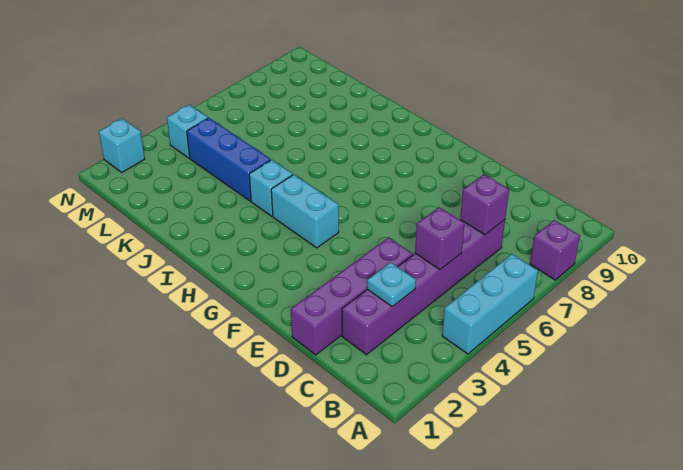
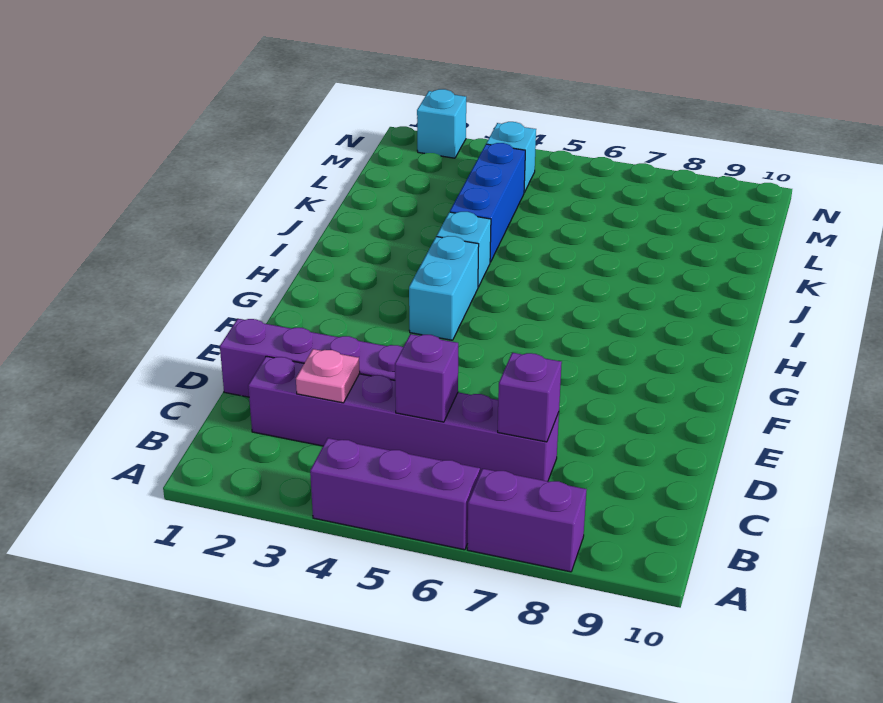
cyan 1x3 brick [442,254,538,354] -> purple 1x3 brick [310,438,480,550]
purple 1x1 brick [530,220,580,280] -> purple 1x2 brick [467,469,587,572]
cyan 1x1 plate [367,262,416,307] -> pink 1x1 plate [296,349,360,403]

